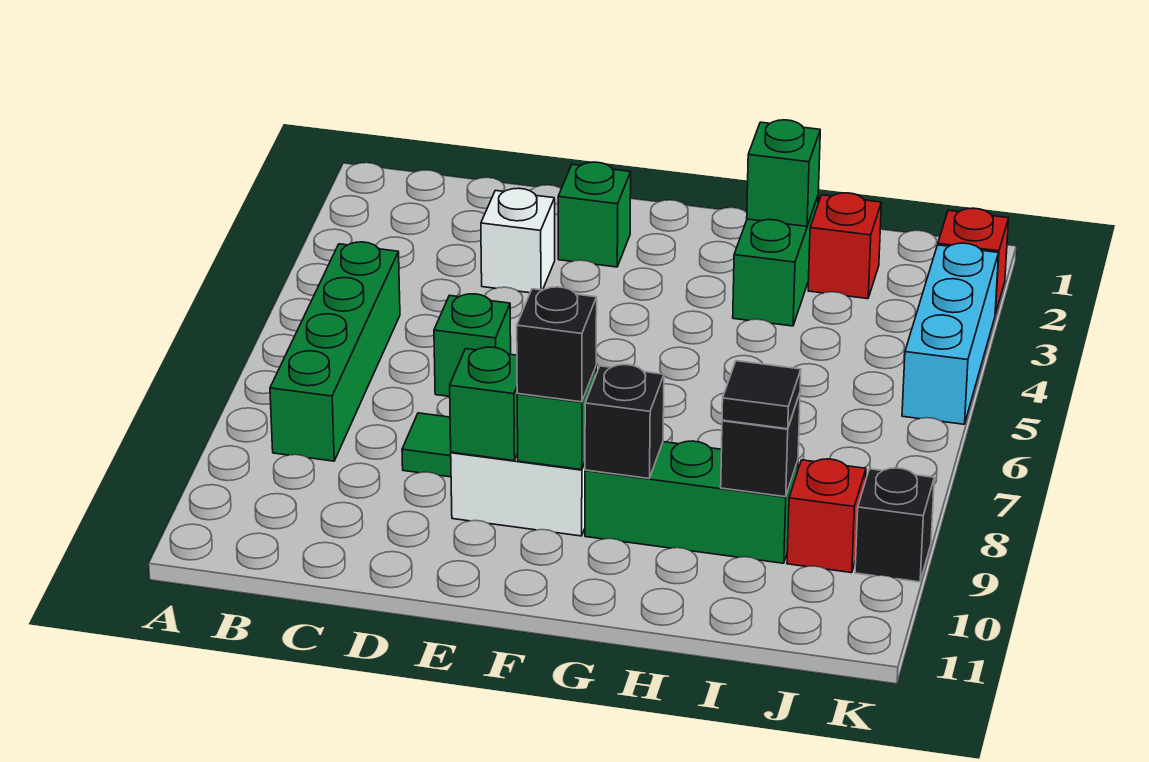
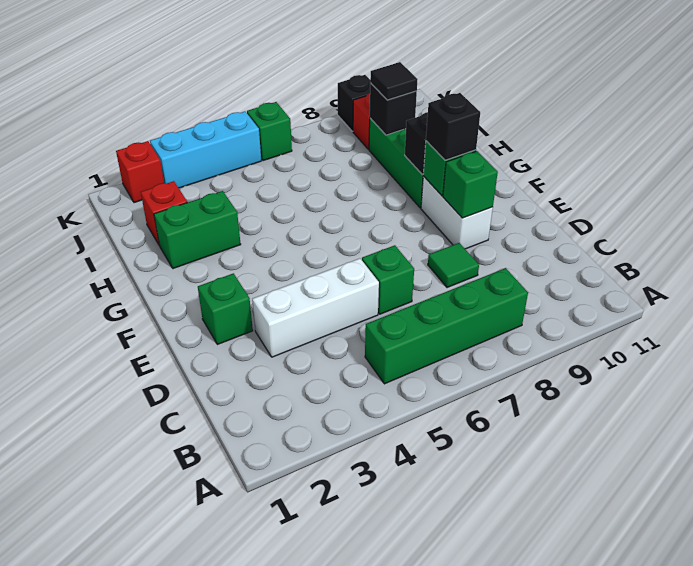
white 1x1 brick [481,188,555,293] -> white 1x3 brick [252,258,379,357]
green 1x1 brick [747,120,820,226] -> green 1x1 brick moved to [247,102,292,161]

